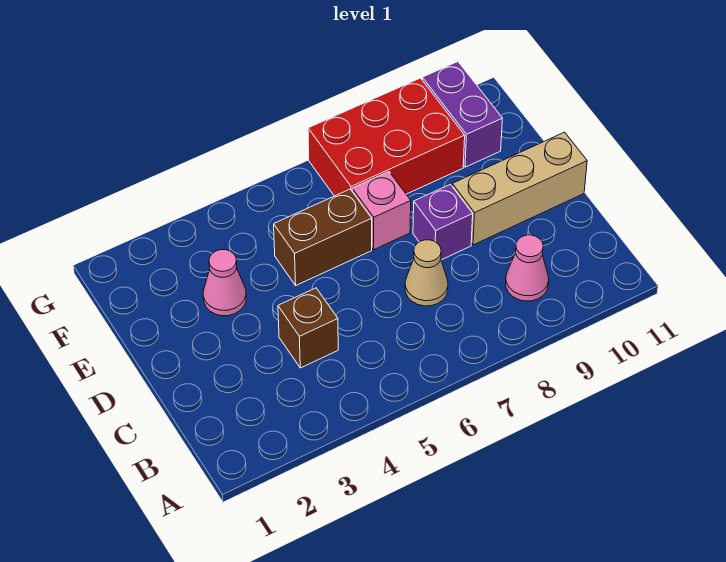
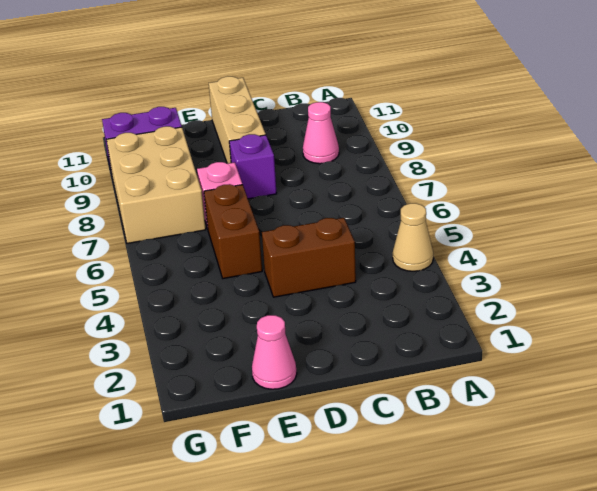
brown 1x1 brick [278,288,338,368] -> brown 1x2 brick [262,218,356,297]
tan 1x1 cone [405,240,448,306] -> tan 1x1 cone moved to [393,203,433,271]
pink 1x1 cone [203,250,246,316] -> pink 1x1 cone moved to [252,315,297,389]
red 2x3 brick [308,78,465,196] -> tan 2x3 brick [106,126,206,243]

